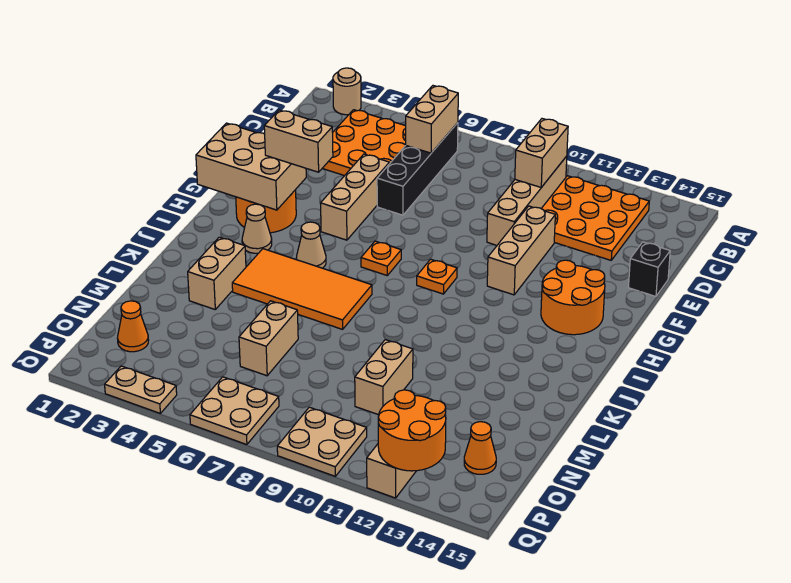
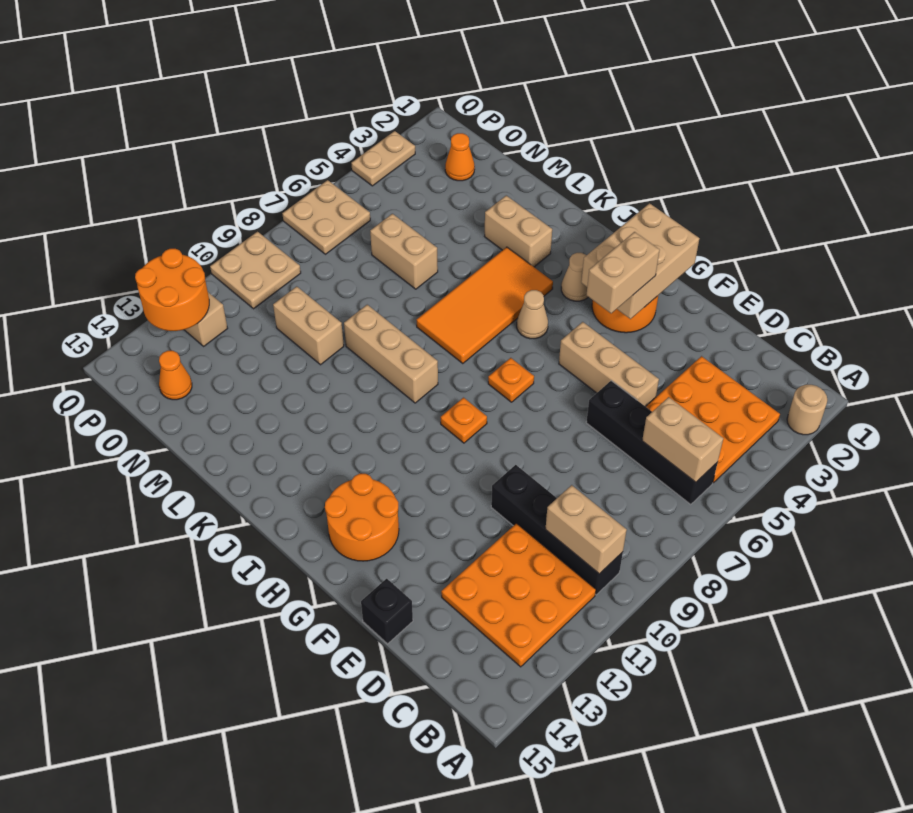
tan 1x4 brick [487,156,567,245] -> black 1x4 brick [491,465,623,595]
tan 1x3 brick [487,206,555,295] -> tan 1x3 brick moved to [344,305,438,403]

